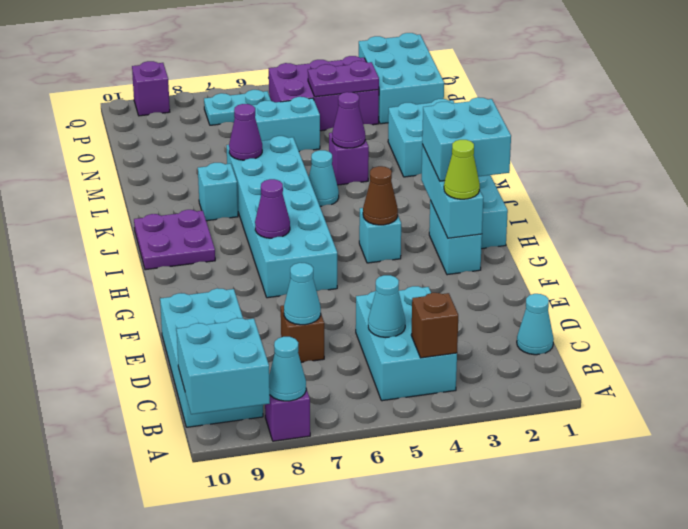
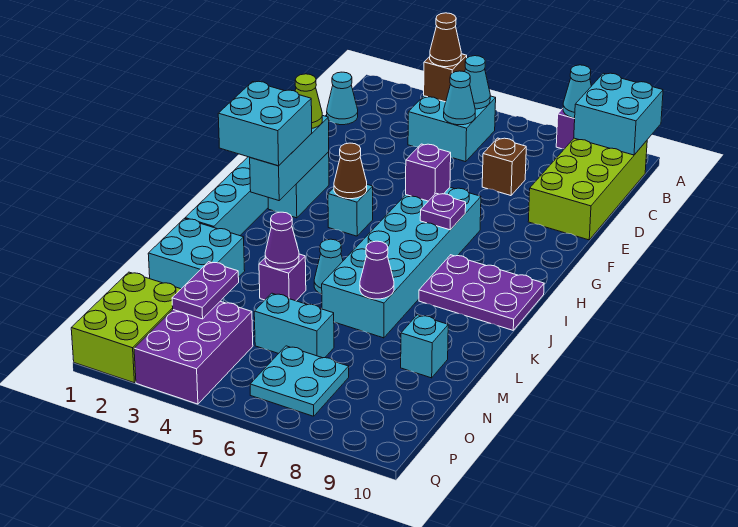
cyan 2x3 brick [356,286,457,401] -> cyan 2x2 brick [408,96,496,162]
none -> brown 1x1 cone [430,13,461,67]
cyan 2x4 brick [160,288,263,427] -> lime 2x4 brick [528,138,647,240]
cyan 1x1 cone [284,263,321,325] -> cyan 1x1 cone moved to [465,56,490,109]
purple 1x1 cone [255,179,290,238] -> purple 1x1 plate [420,193,466,230]
purple 2x2 plate [134,210,215,270] -> purple 2x3 plate [419,255,544,330]
cyan 1x1 brick [198,163,238,221] -> cyan 1x1 brick moved to [401,315,448,378]
cyan 2x3 brick [359,33,444,124] -> lime 2x3 brick [71,272,181,383]
purple 2x3 brick [269,56,379,131] -> purple 2x3 brick turned to [134,301,253,404]
purple 1x2 plate [308,61,379,97] -> purple 1x2 plate turned to [172,262,239,319]
cyan 1x2 plate [204,90,271,125] -> cyan 2x2 plate [250,346,349,416]
purple 1x1 brick [132,61,170,116] -> purple 1x1 brick moved to [406,144,451,201]

